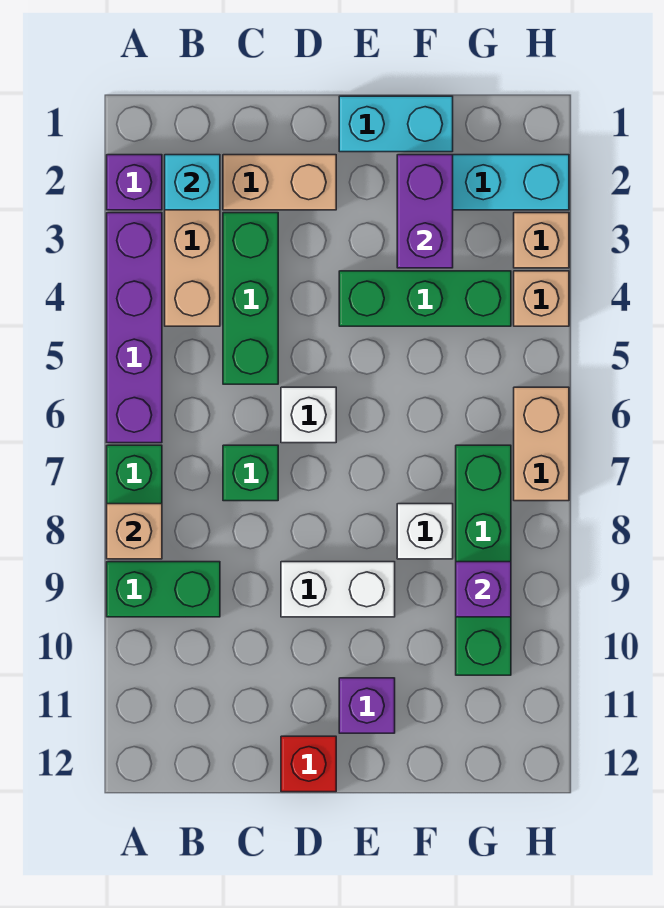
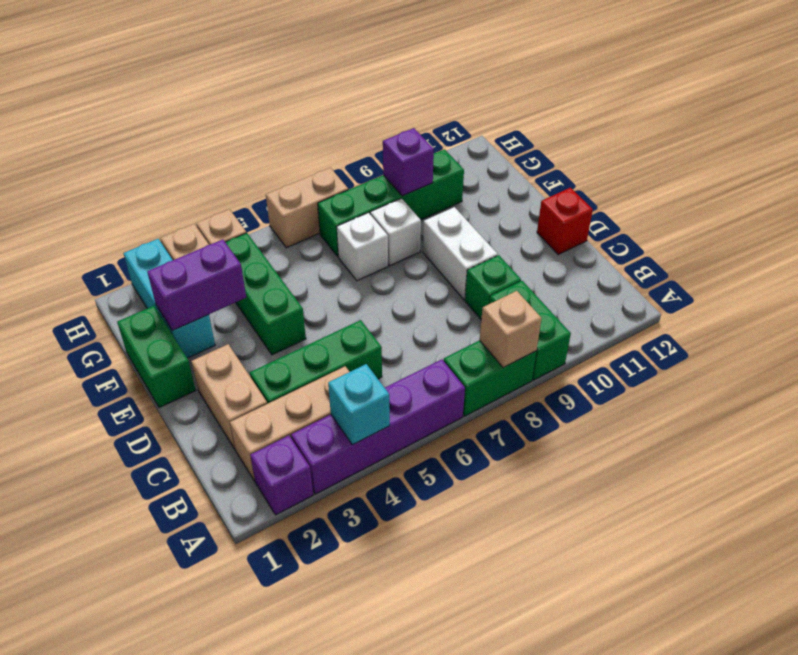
cyan 1x1 brick [165,155,220,210] -> cyan 1x1 brick moved to [328,364,390,445]
green 1x1 brick [223,445,278,501] -> green 1x1 brick moved to [465,255,521,319]
white 1x1 brick [281,387,336,443] -> white 1x1 brick moved to [337,213,388,281]
cyan 1x2 brick [339,96,453,152] -> green 1x2 brick [117,306,196,408]
purple 1x1 brick [339,678,395,733] -> none

